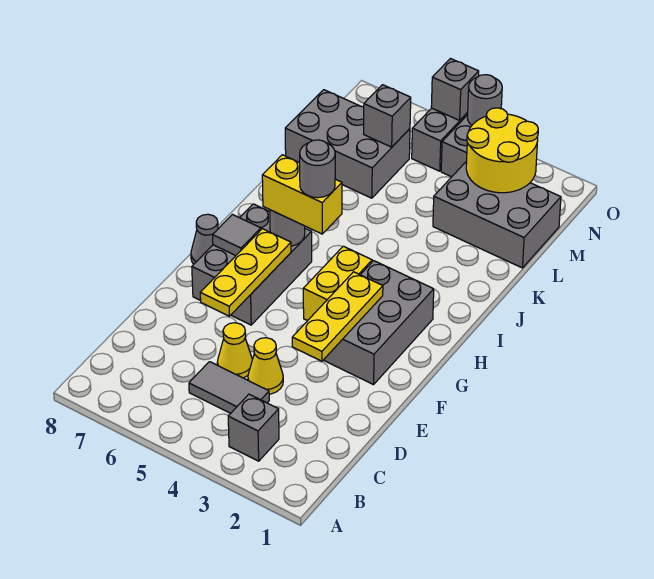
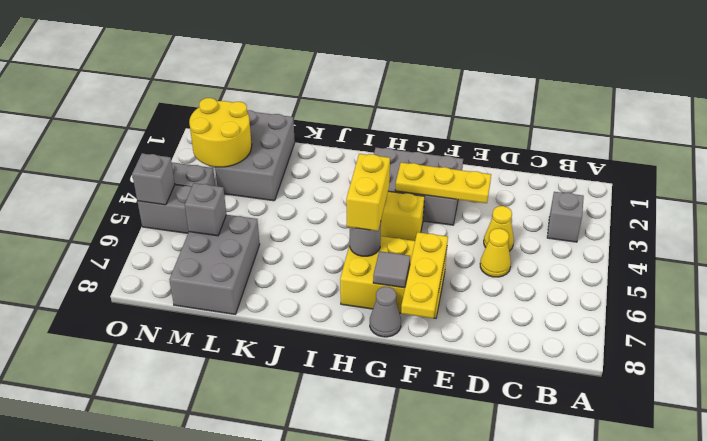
grey 1x2 tile [189,362,269,413] -> none
yellow 1x3 plate [200,229,291,316] -> yellow 1x3 plate turned to [401,232,448,318]
grey 2x3 brick [192,204,312,325] -> yellow 2x3 brick [340,236,447,318]
grey 1x1 round brick [300,140,335,198] -> none
grey 1x1 round brick [467,75,502,125] -> none

